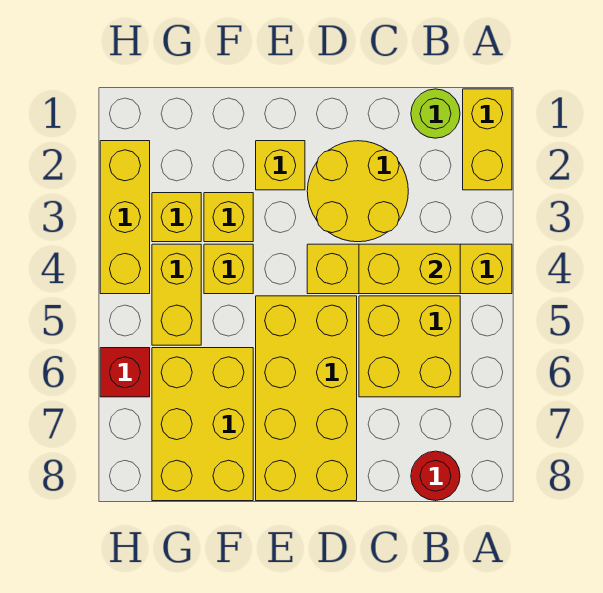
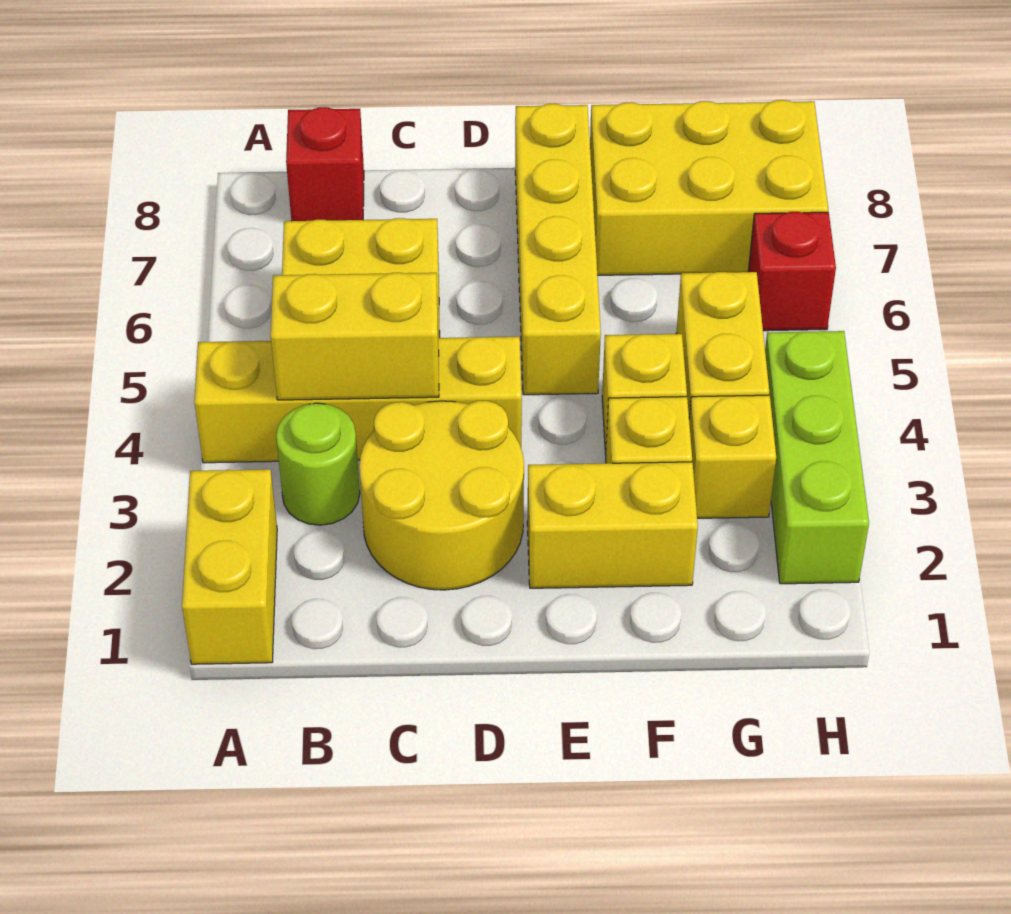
lime 1x1 round brick [411,89,460,138] -> lime 1x1 round brick moved to [276,403,360,525]
red 1x1 round brick [411,451,460,501] -> red 1x1 brick [286,107,364,221]
yellow 2x4 brick [256,296,357,501] -> yellow 1x4 brick [515,104,601,395]
yellow 1x1 brick [256,141,305,190] -> yellow 1x2 brick [527,462,698,588]
yellow 2x3 brick [152,348,253,501] -> yellow 2x3 brick turned to [590,100,828,275]
yellow 1x3 brick [100,141,150,294] -> lime 1x3 brick [765,331,869,584]

